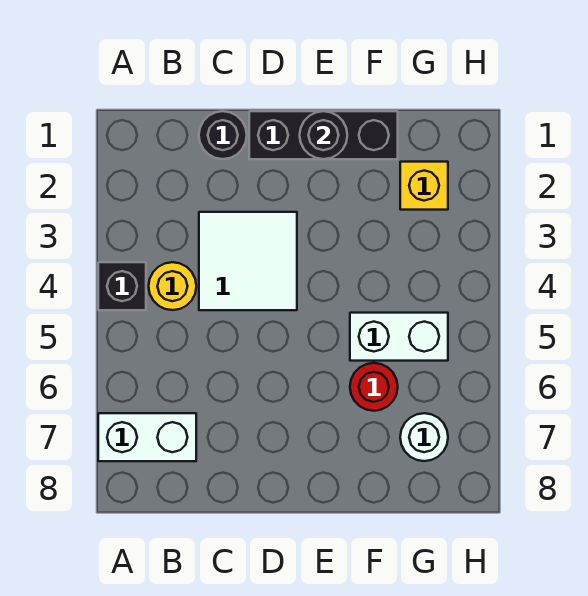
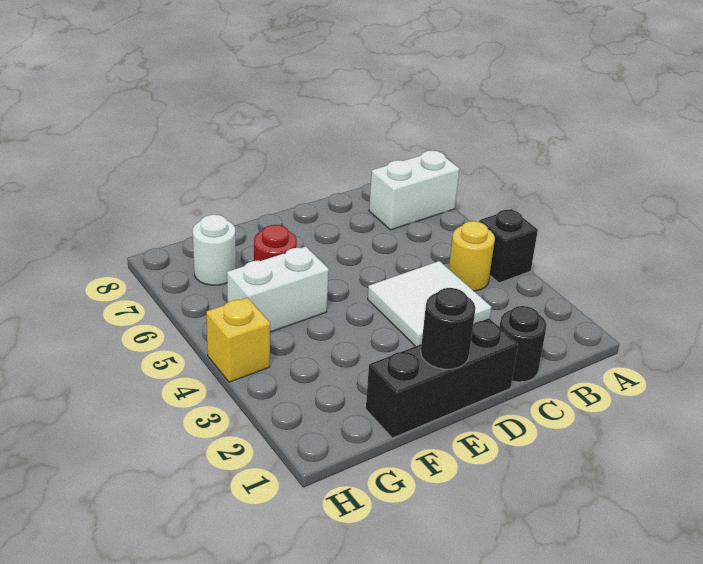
yellow 1x1 brick [400,162,448,210] -> yellow 1x1 brick moved to [206,298,270,382]

